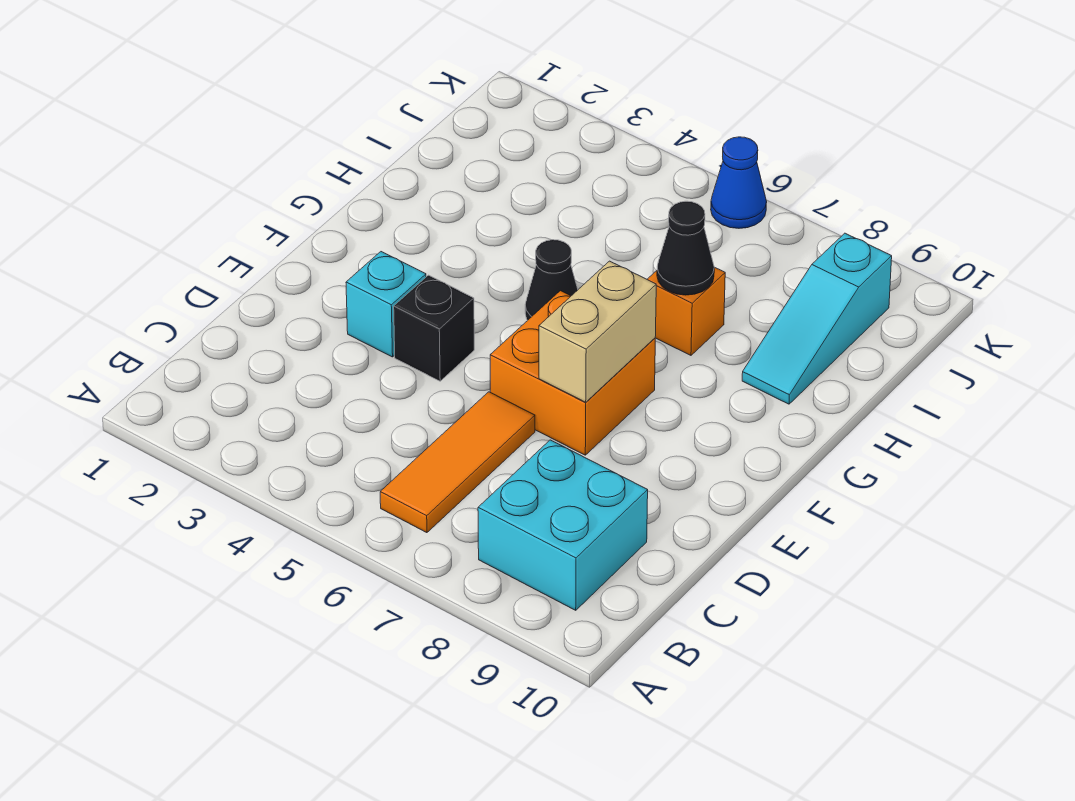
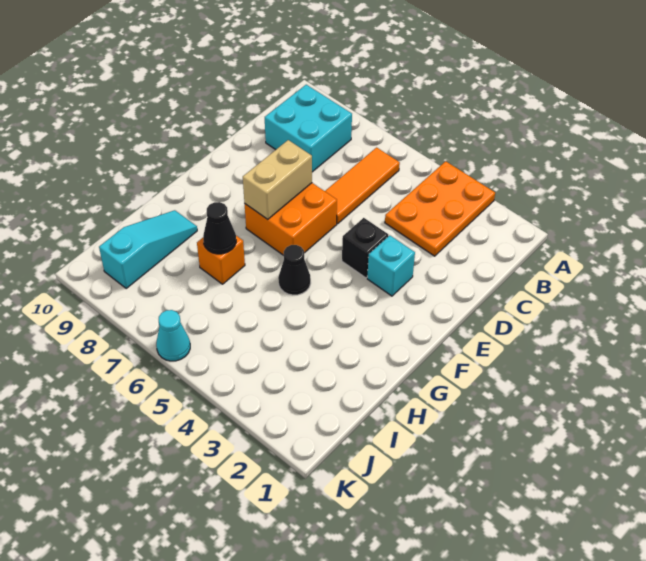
none -> orange 2x3 plate [385,161,495,256]
blue 1x1 cone [711,137,767,228] -> cyan 1x1 cone [156,310,190,361]

